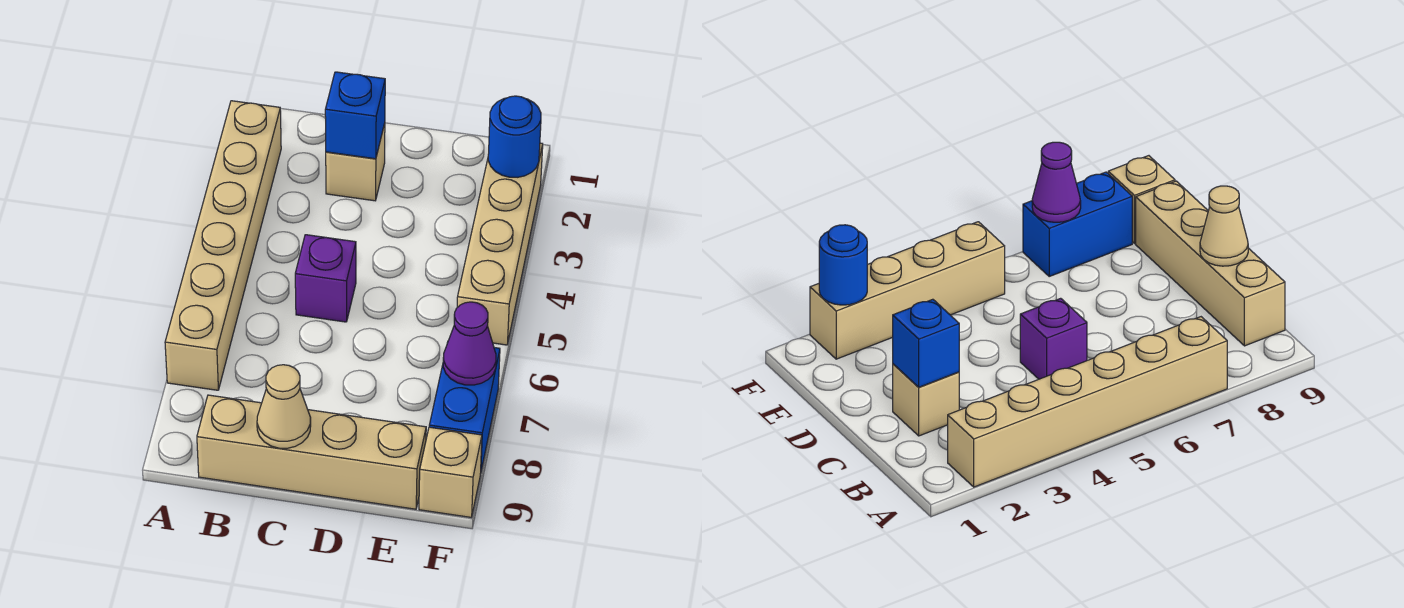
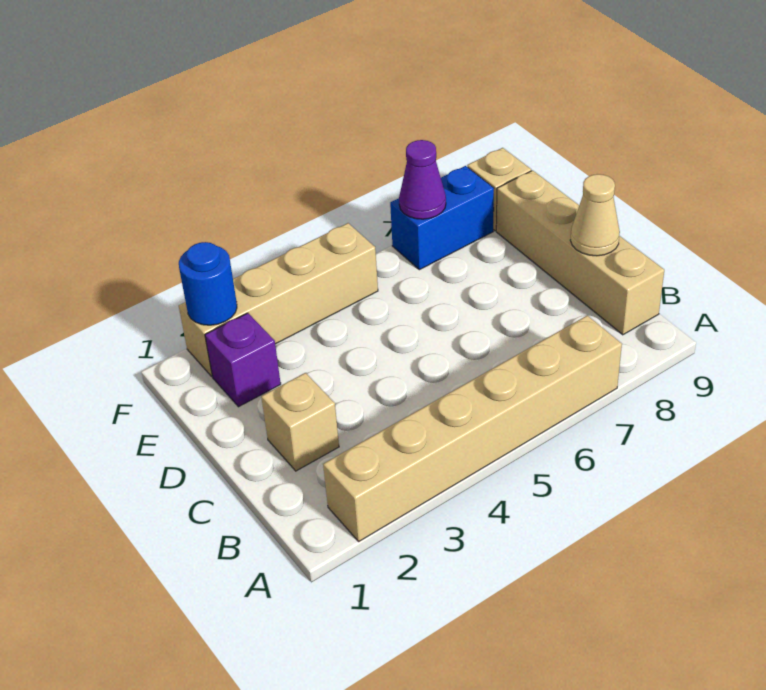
blue 1x1 brick [325,72,385,159] -> none
purple 1x1 brick [295,235,356,322] -> purple 1x1 brick moved to [205,313,281,407]

